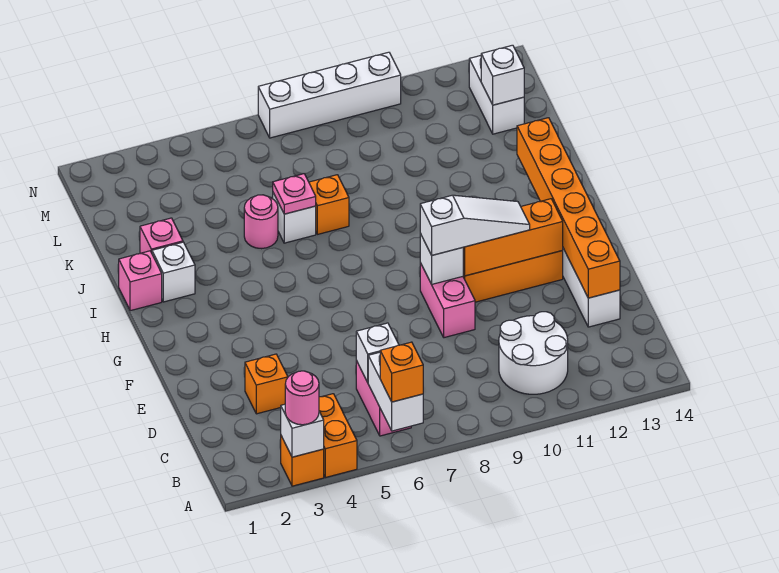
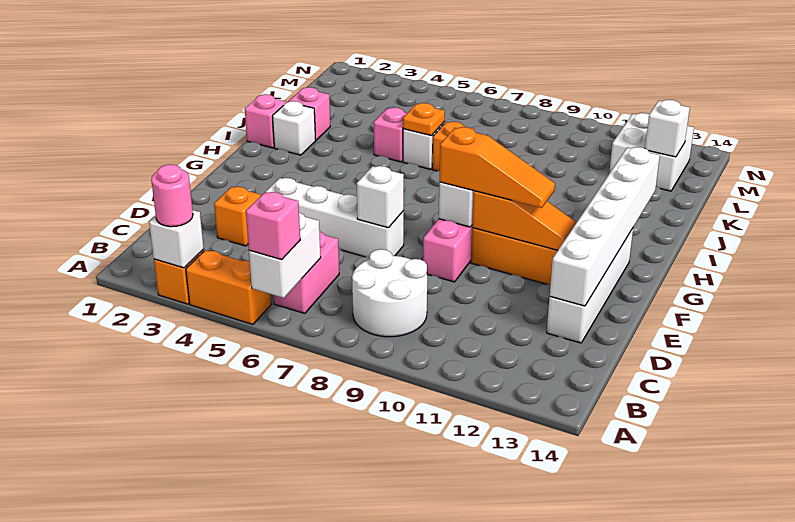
orange 1x2 brick [319,394,357,477] -> orange 1x2 brick turned to [186,250,271,324]
orange 1x1 brick [380,342,423,402] -> pink 1x1 brick [246,192,300,260]
white 2x2 round brick [499,312,568,394] -> white 2x2 round brick moved to [352,249,427,337]
white 1x1 brick [356,323,399,382] -> white 1x1 brick moved to [357,166,404,228]
orange 1x6 brick [517,118,620,298] -> white 1x6 brick [550,147,660,306]
white 1x3 slope [420,195,530,255] -> orange 1x3 slope [440,127,555,208]
orange 1x3 brick [463,199,563,276] -> orange 1x3 slope [472,191,577,250]
pink 1x1 round brick [244,195,278,249] -> pink 1x1 brick [374,108,407,162]
pink 1x1 plate [273,174,316,214] -> orange 1x1 plate [403,103,445,136]
white 1x2 brick [469,56,524,134] -> white 2x2 brick [609,113,694,191]
white 1x4 brick [258,52,401,138] -> white 1x4 brick moved to [266,178,404,258]

